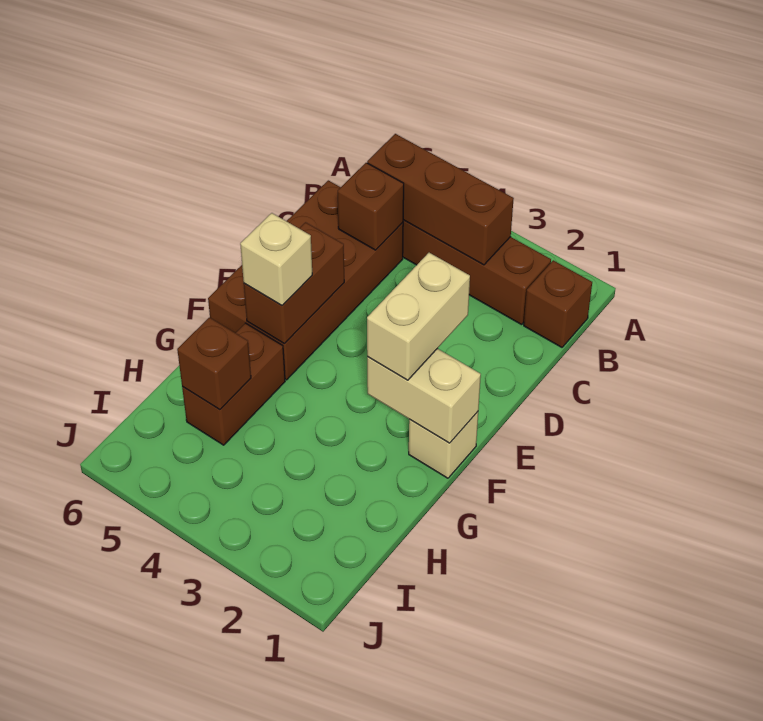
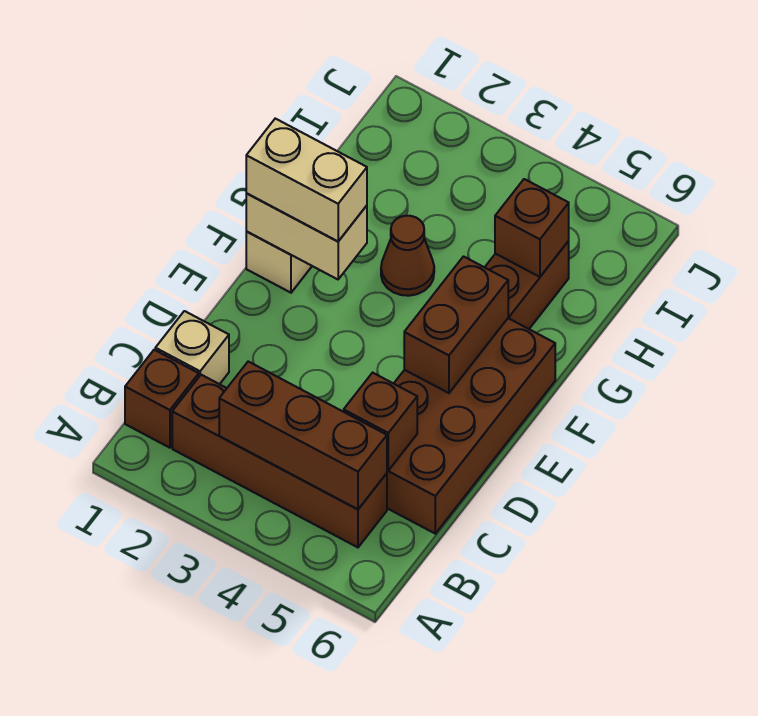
tan 1x2 brick [367,253,470,380] -> tan 1x2 brick turned to [246,119,367,241]
tan 1x1 brick [240,213,312,305] -> tan 1x1 brick moved to [155,311,229,384]
none -> brown 1x1 cone [381,216,434,296]

